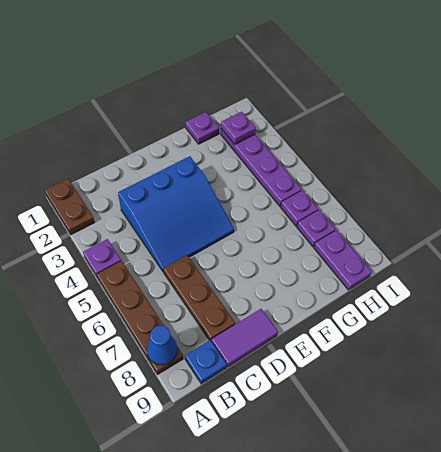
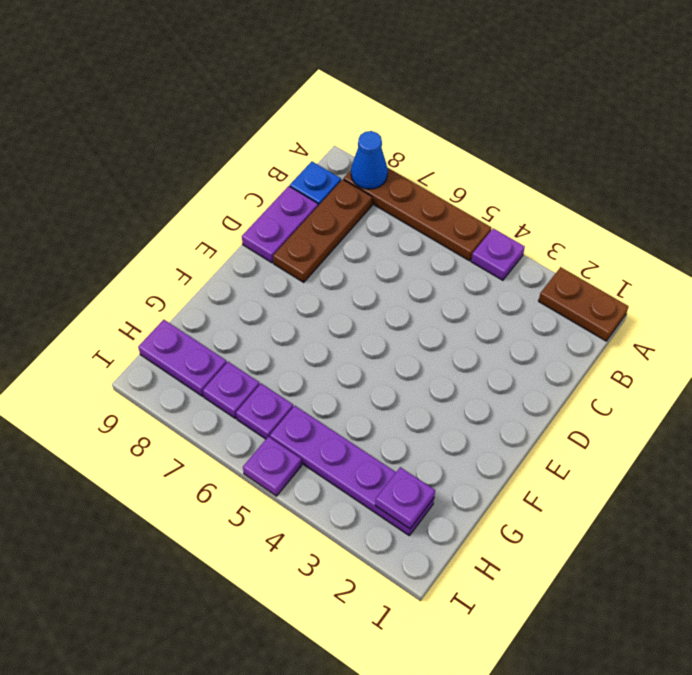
blue 3x3 slope [118,156,234,272] -> none
brown 1x3 plate [163,255,235,340] -> brown 1x3 plate turned to [273,179,372,282]
purple 1x2 tile [211,309,278,367] -> purple 1x2 plate [242,186,318,263]
purple 1x1 plate [185,112,219,144] -> purple 1x1 plate moved to [243,437,302,496]

